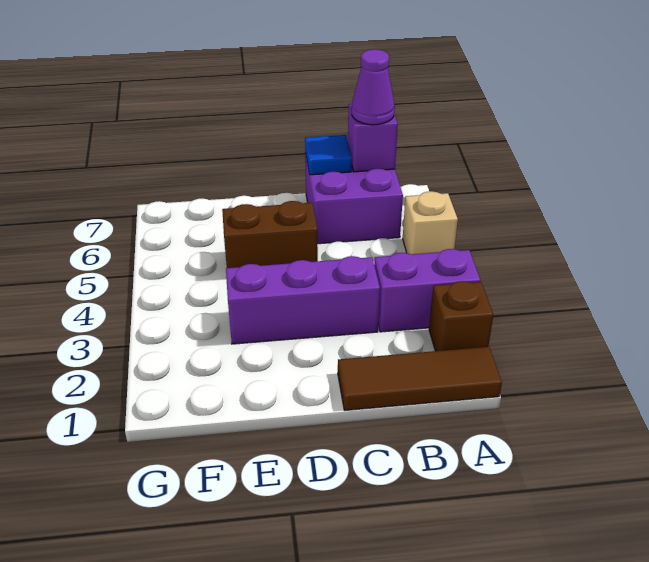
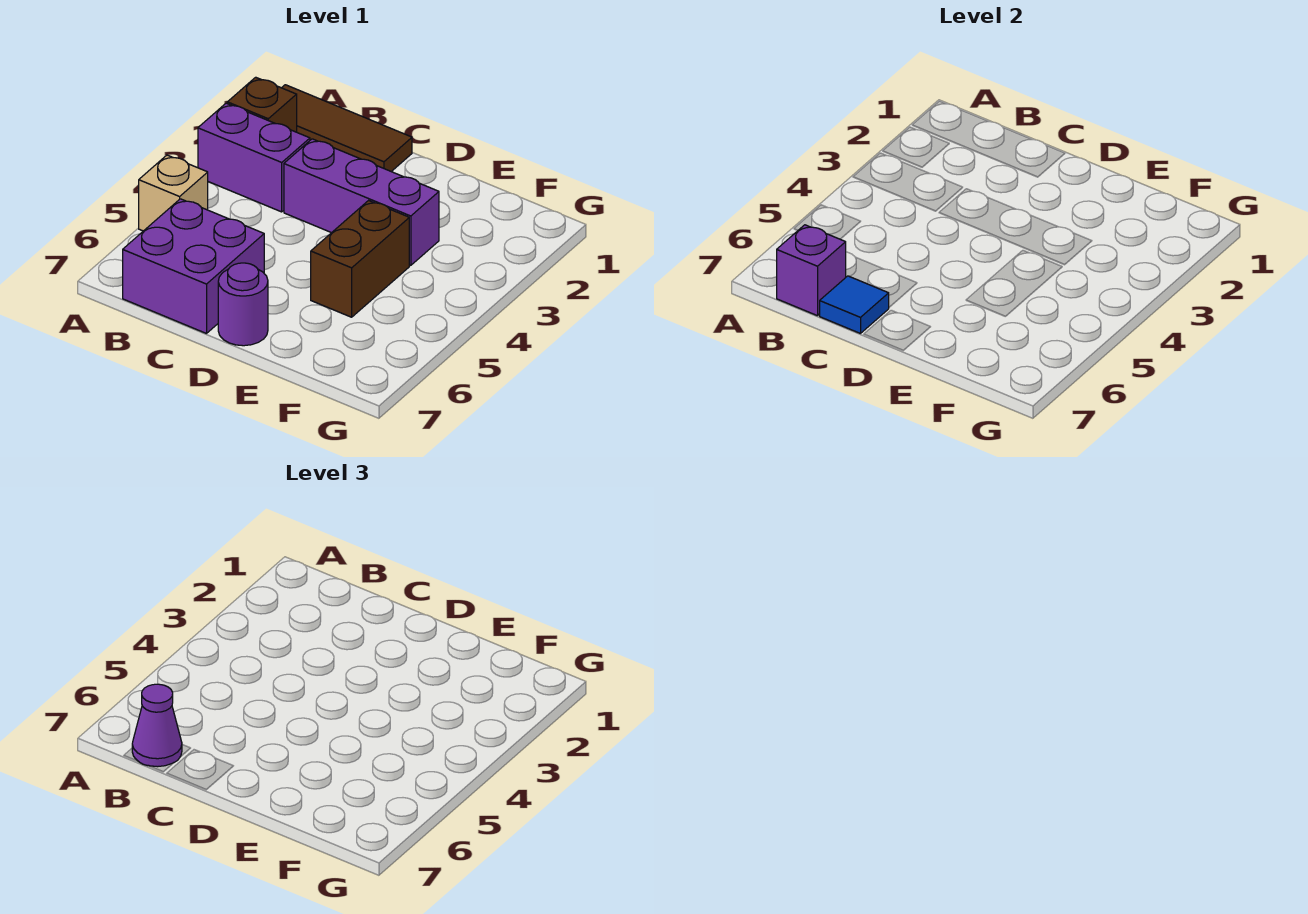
brown 1x2 brick [222,201,318,268] -> brown 1x2 brick turned to [311,201,409,317]
none -> purple 1x1 round brick [218,263,268,346]

